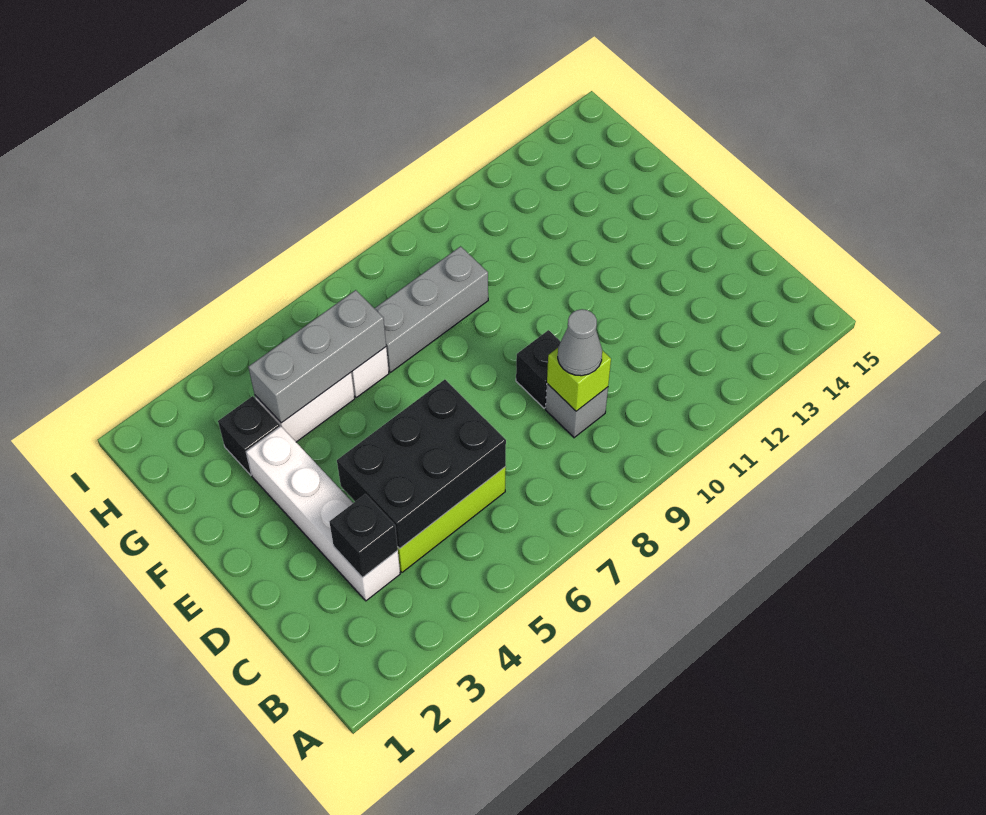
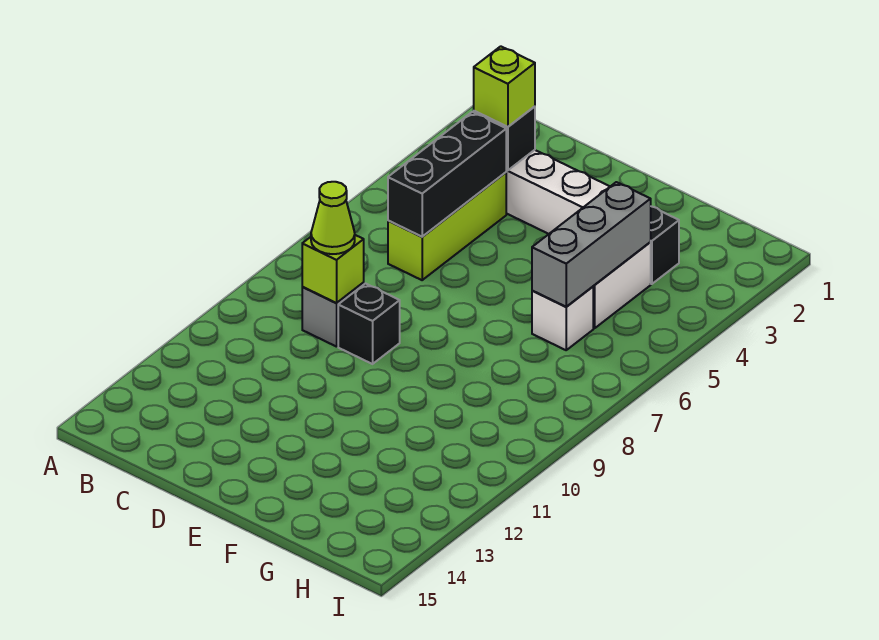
none -> lime 1x1 brick [474,46,535,127]
black 2x3 brick [337,380,506,549] -> black 1x3 brick [388,112,506,237]
grey 1x1 cone [558,309,602,376] -> lime 1x1 cone [311,182,355,254]
grey 1x3 brick [374,246,488,372] -> none

